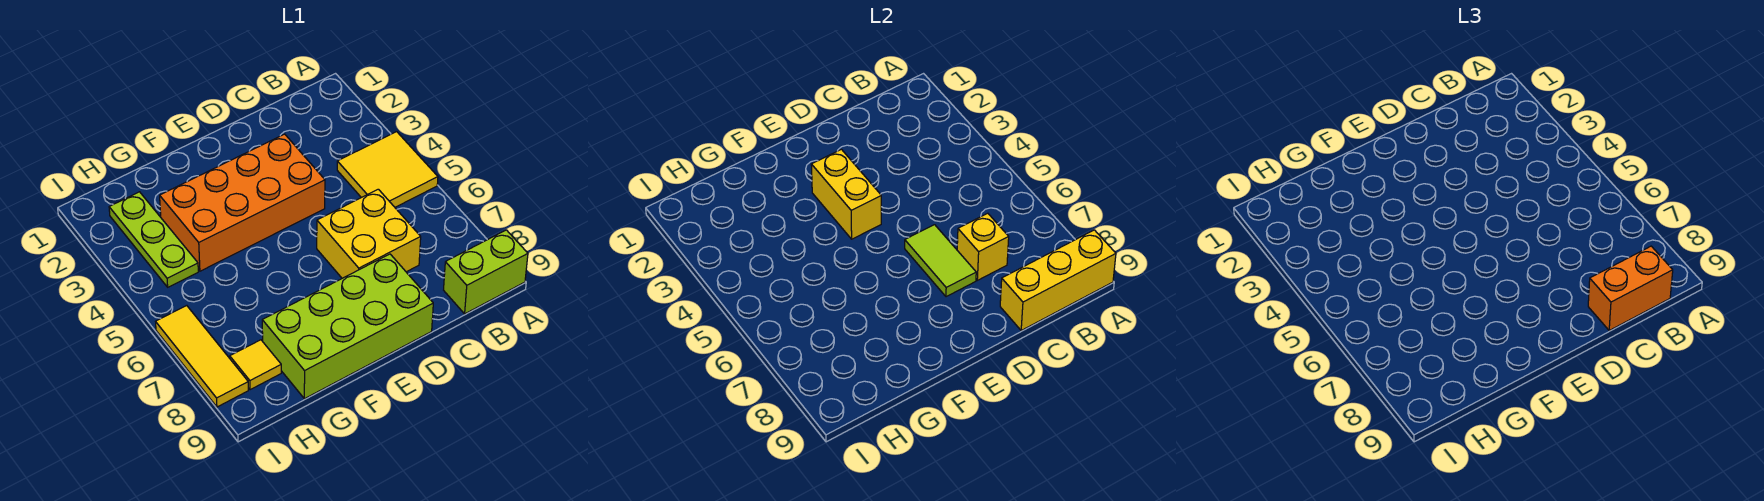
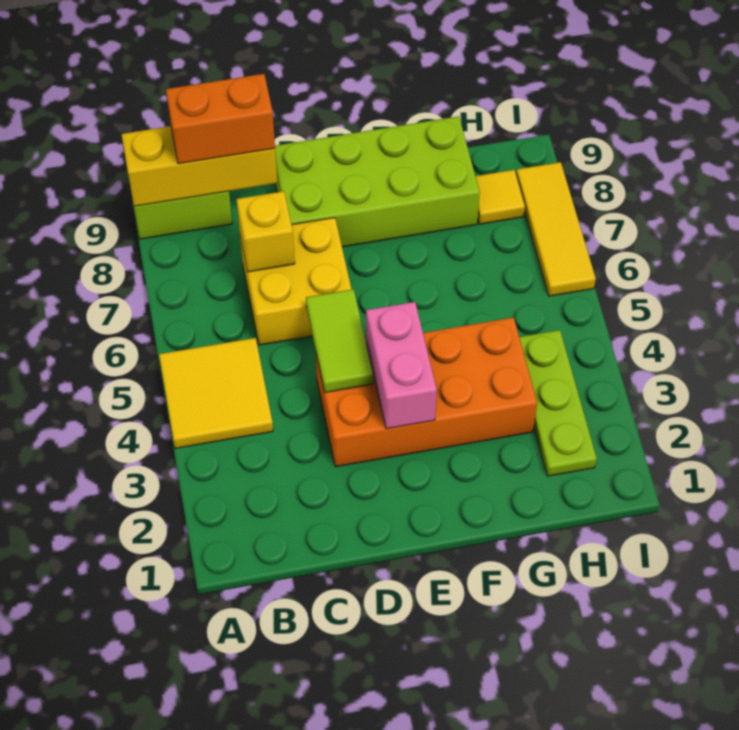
lime 1x2 tile [905,225,976,297] -> lime 1x2 tile moved to [306,289,373,392]
yellow 1x2 brick [811,149,881,239] -> pink 1x2 brick [366,302,437,429]

